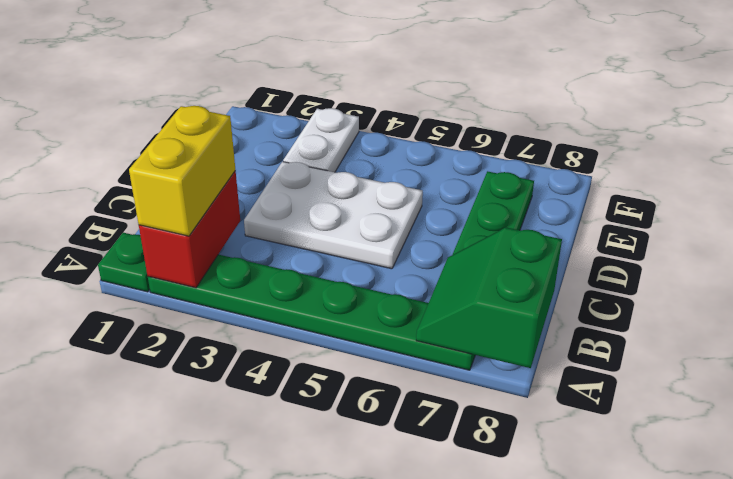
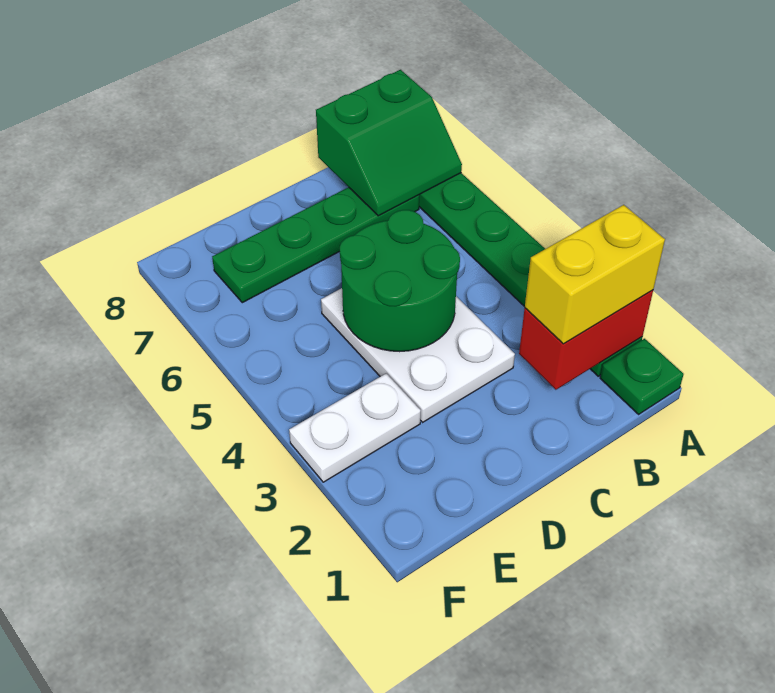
none -> green 2x2 round brick [340,210,460,352]

